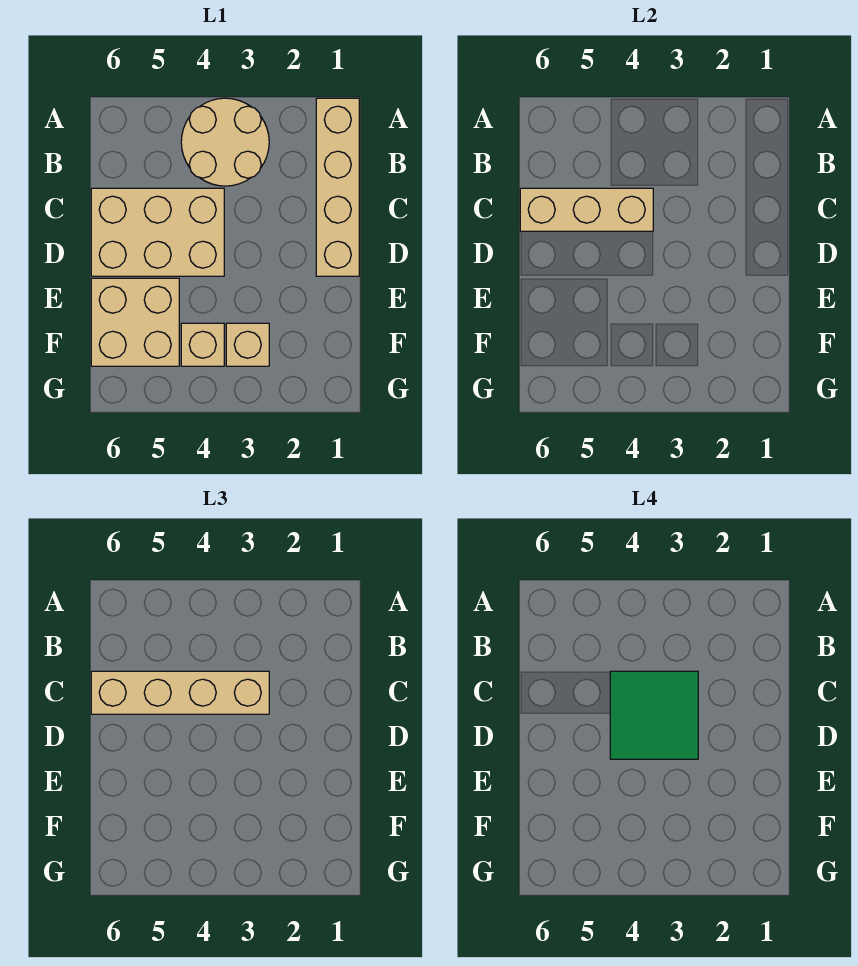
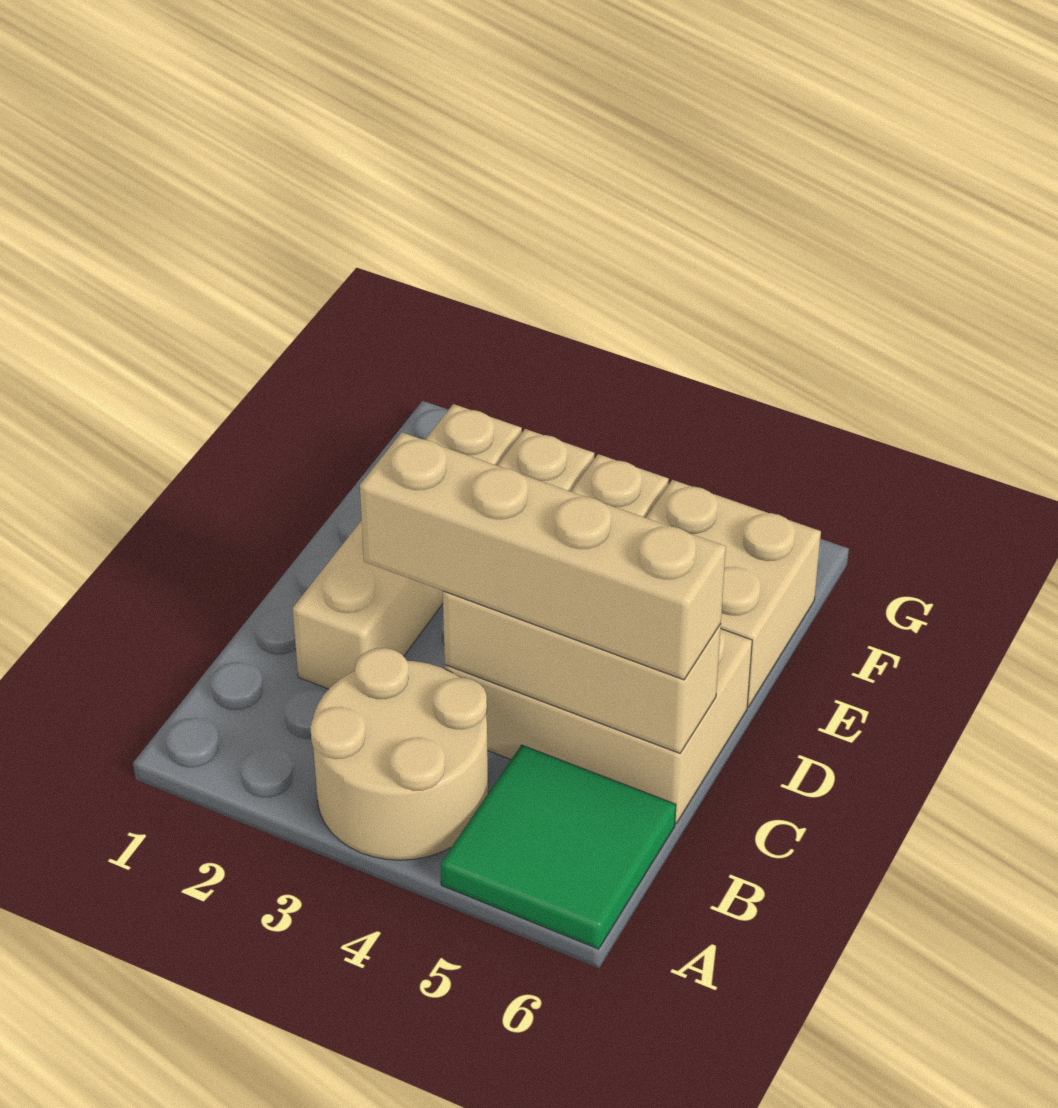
tan 1x4 brick [316,98,359,276] -> tan 1x4 brick moved to [293,404,522,689]
green 2x2 tile [610,671,698,759] -> green 2x2 tile moved to [440,745,676,949]

